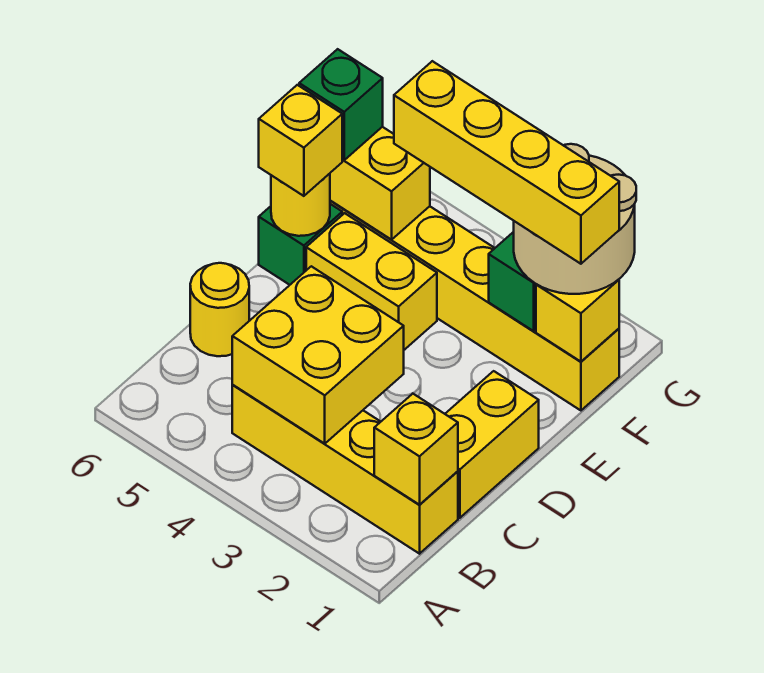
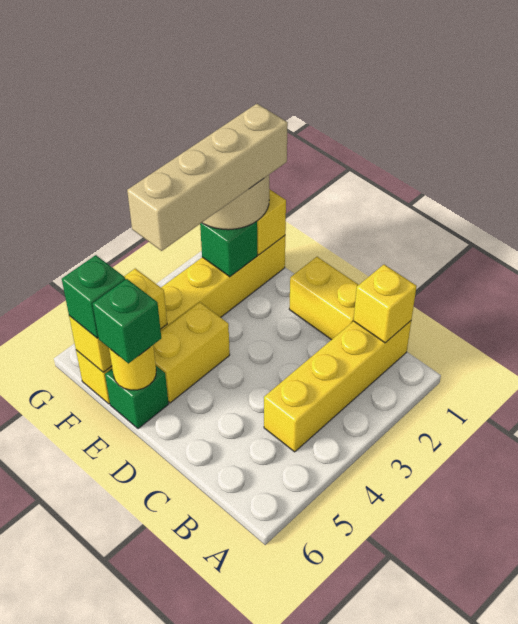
yellow 2x2 brick [232,266,404,444] -> none
yellow 1x1 round brick [190,263,249,356] -> none
yellow 1x1 brick [259,85,342,196] -> green 1x1 brick [93,279,161,363]
yellow 1x4 brick [394,61,619,264] -> tan 1x4 brick [127,104,288,251]

